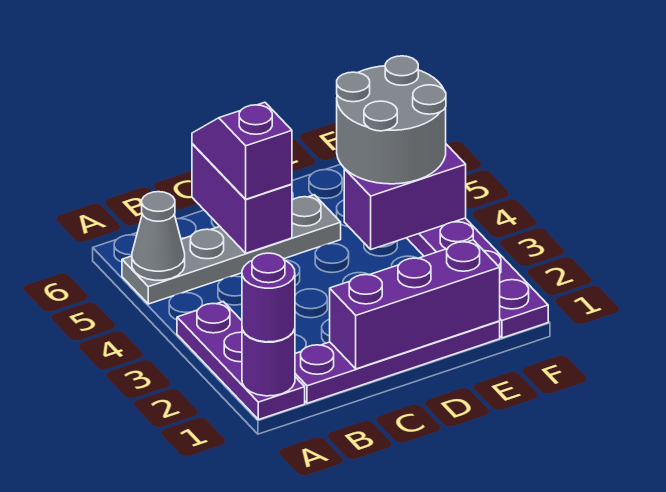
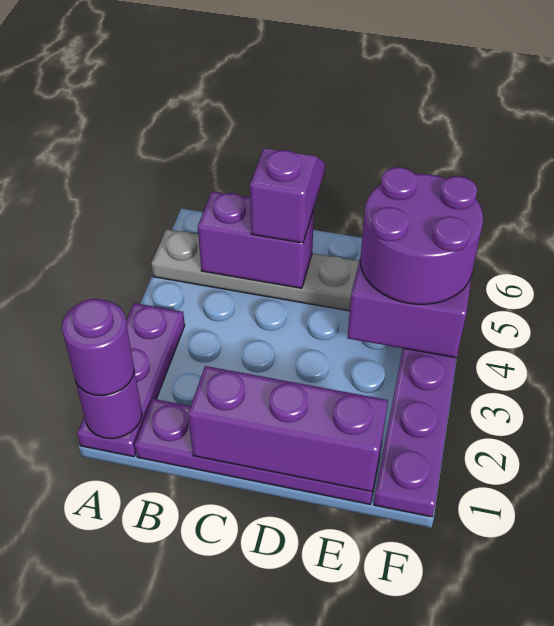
grey 1x1 cone [132,192,185,280] -> none
purple 1x2 brick [192,144,292,253] -> purple 1x2 brick turned to [198,192,314,288]
grey 2x2 round brick [337,56,446,184] -> purple 2x2 round brick [360,167,483,304]

